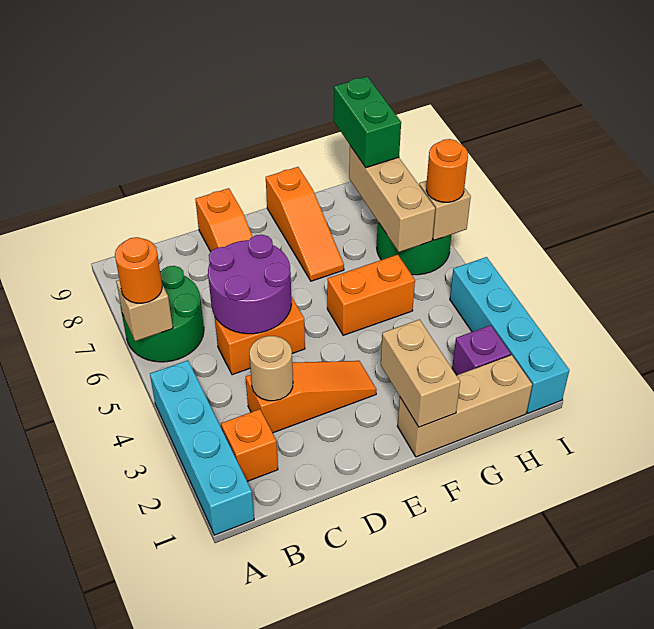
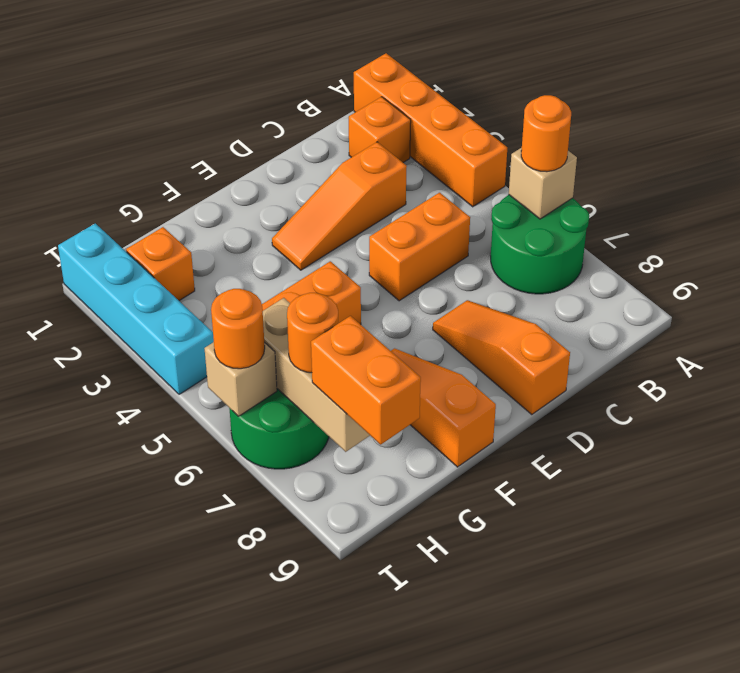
cyan 1x4 brick [150,360,254,535] -> orange 1x4 brick [354,53,507,207]
tan 1x1 round brick [249,336,293,401] -> none
purple 2x2 round brick [208,235,291,334] -> none
tan 1x3 brick [397,355,532,457] -> none
tan 1x2 brick [381,320,460,427] -> none
purple 1x1 brick [452,325,511,375] -> orange 1x1 brick [126,227,195,301]
none -> orange 1x1 round brick [287,293,338,373]
green 1x2 brick [334,77,401,168] -> orange 1x2 brick [311,316,421,444]

